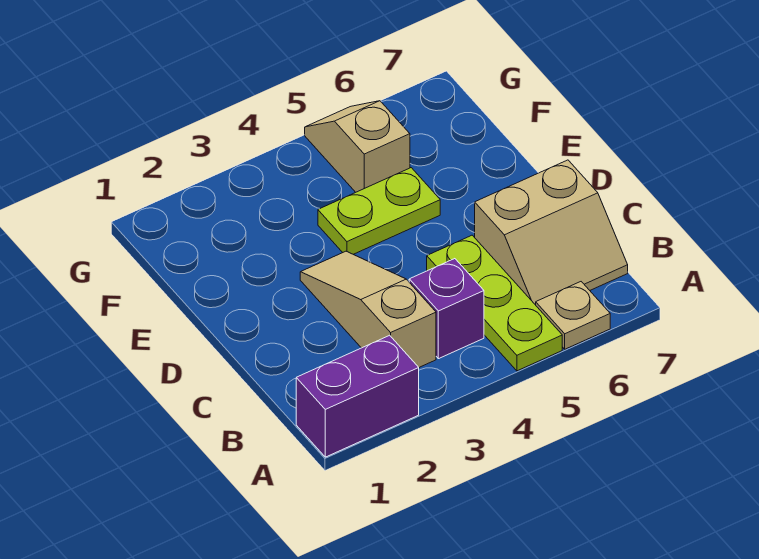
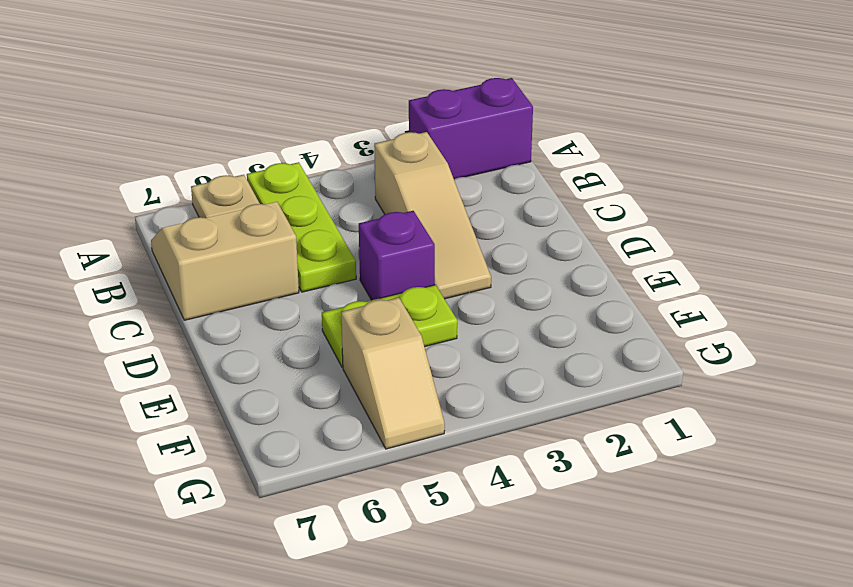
purple 1x1 brick [409,259,484,359] -> purple 1x1 brick moved to [359,211,435,300]

